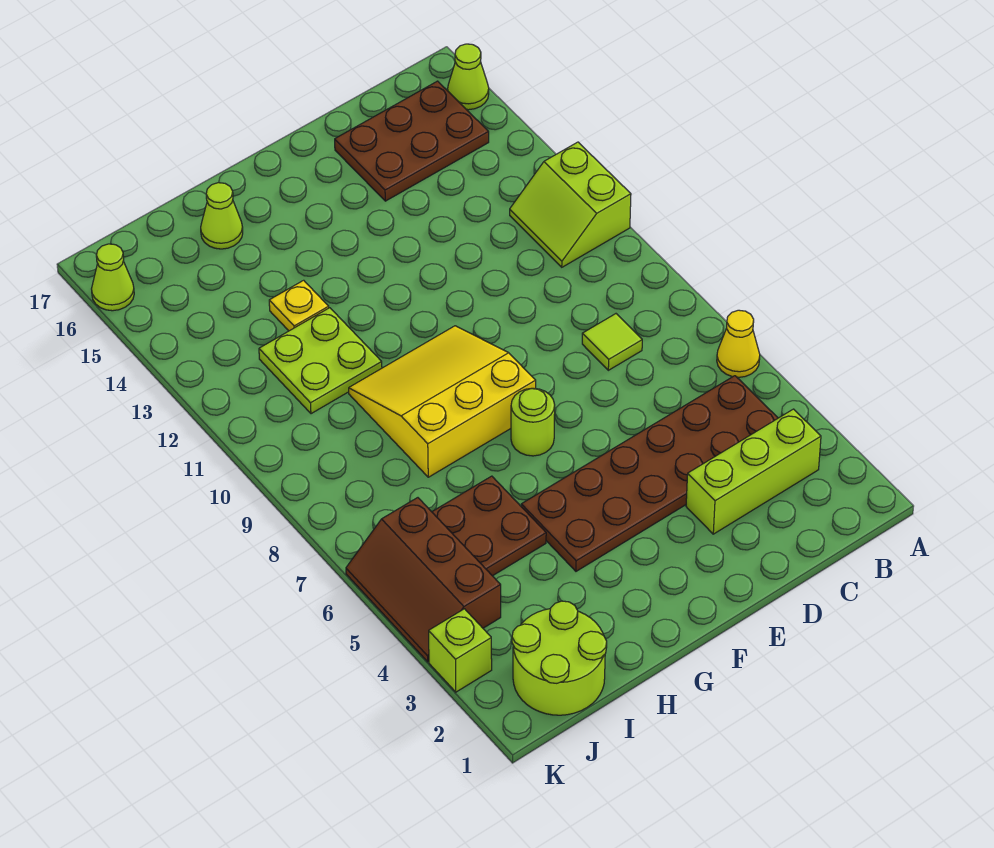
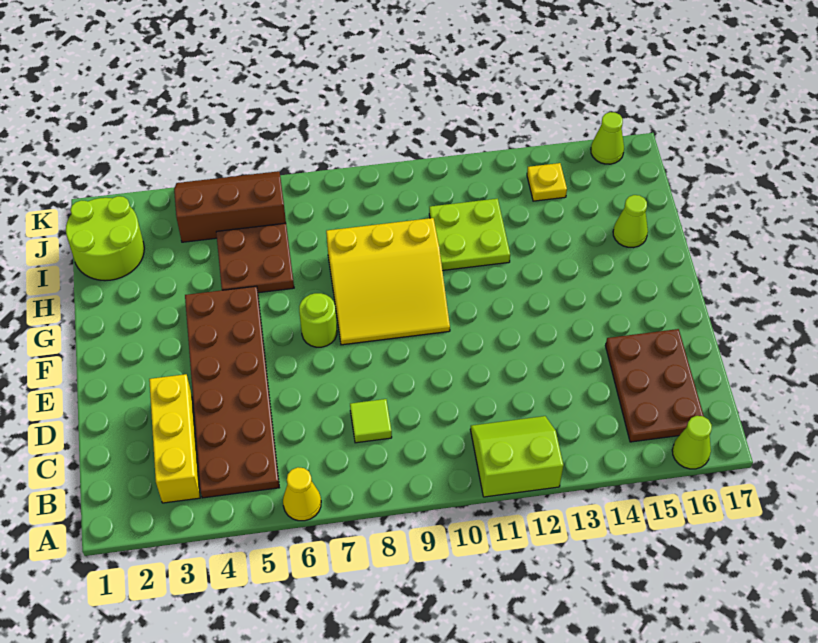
lime 1x3 brick [686,409,821,534] -> yellow 1x3 brick [149,374,200,503]
yellow 3x3 slope [349,326,536,477] -> yellow 3x3 slope turned to [326,218,450,345]
yellow 1x1 plate [269,280,329,331] -> yellow 1x1 plate moved to [527,163,567,201]
lime 1x1 brick [429,609,492,692] -> none

